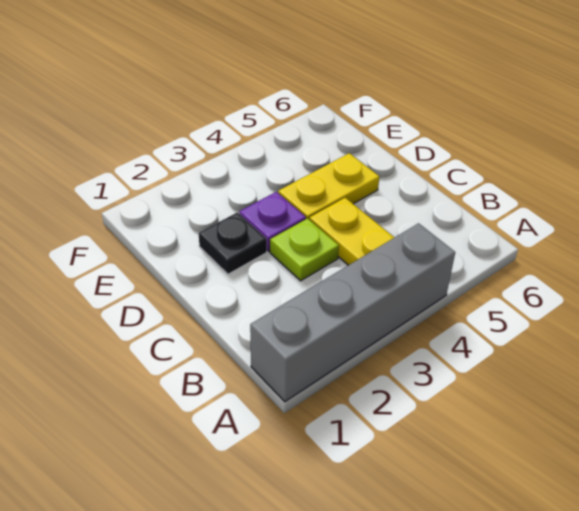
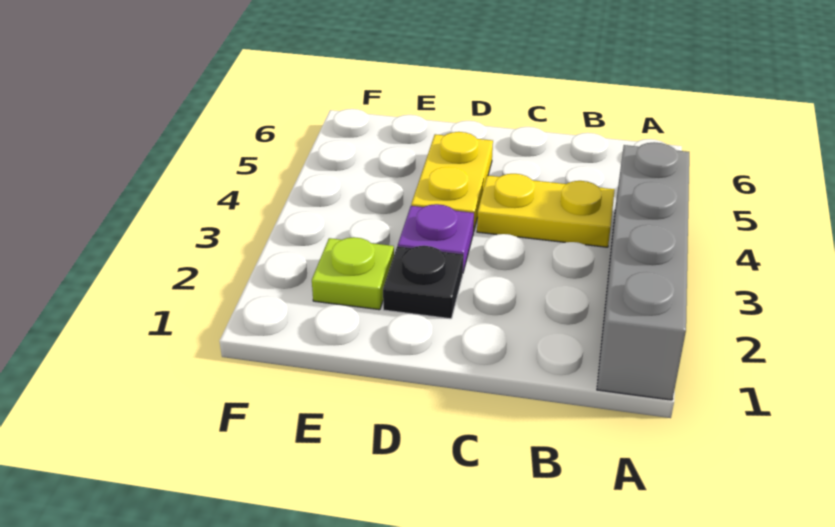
lime 1x1 plate [270,218,339,281] -> lime 1x1 plate moved to [312,237,394,310]

